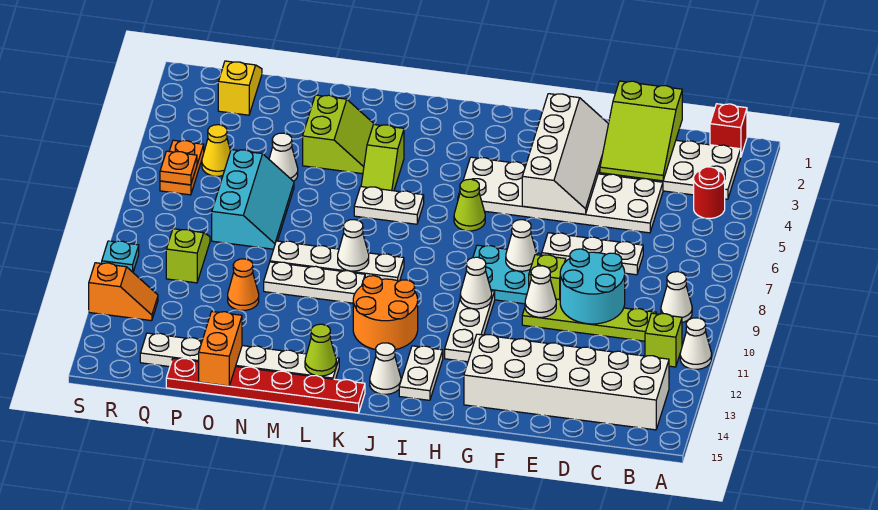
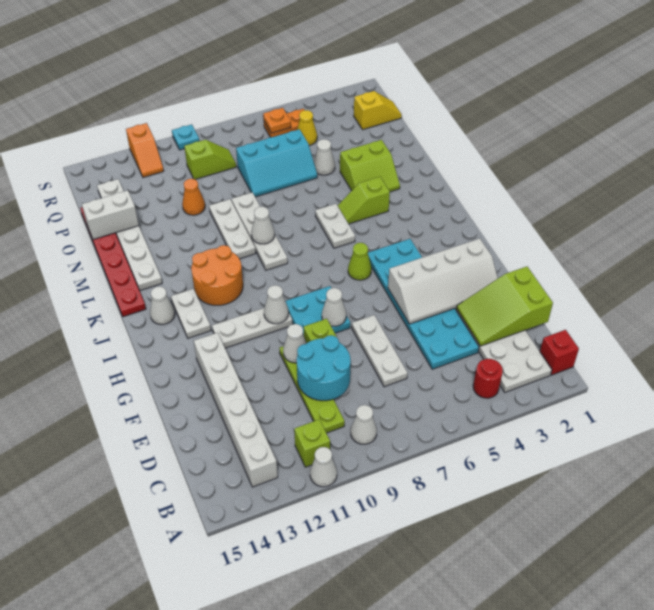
white 2x6 brick [464,334,669,430] -> white 1x6 brick [194,333,278,487]
white 2x6 plate [458,157,663,233] -> cyan 2x6 plate [368,239,479,369]
white 1x2 plate [399,346,443,400] -> white 1x2 plate turned to [171,289,211,338]
lime 1x1 cone [305,324,336,376] -> none
orange 1x2 brick [199,312,242,386] -> white 1x2 brick [82,190,139,240]

